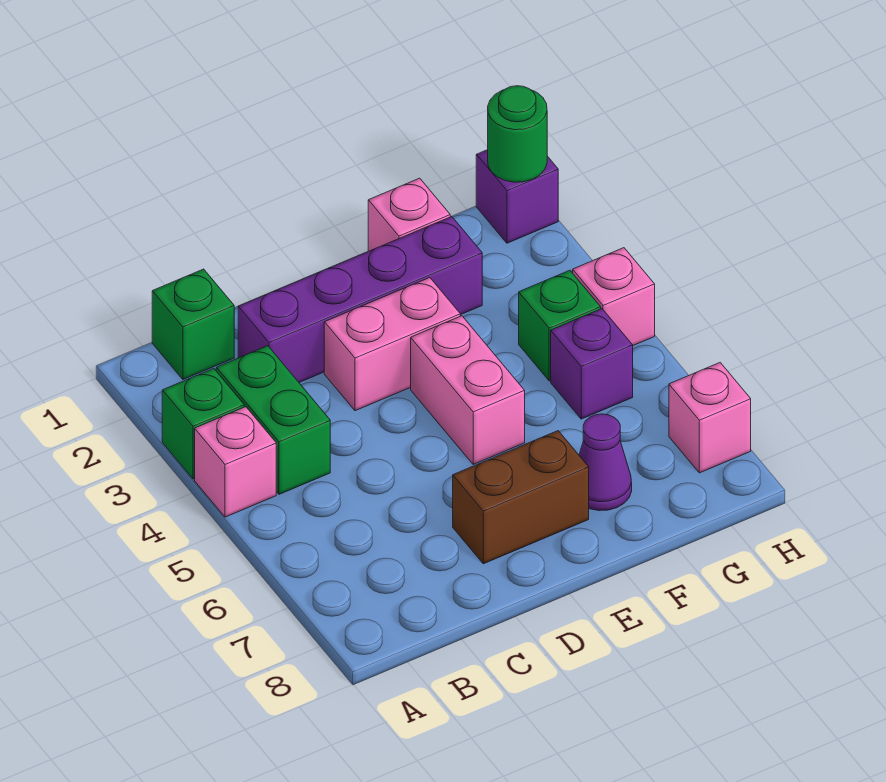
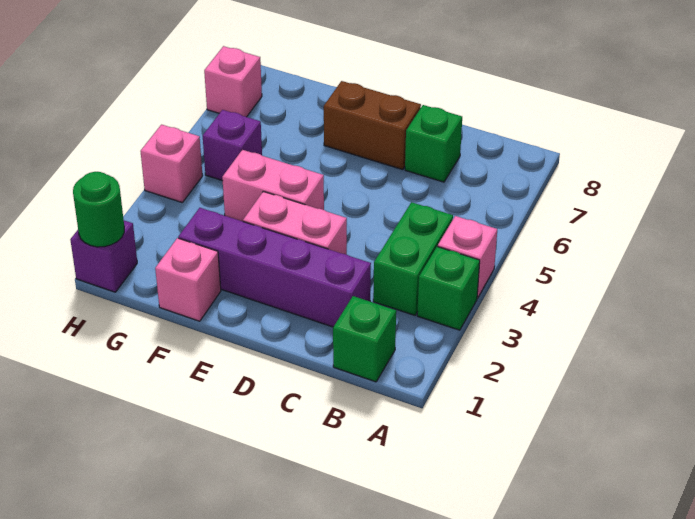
pink 1x2 brick [411,316,525,464] -> pink 1x2 brick turned to [222,150,324,221]
purple 1x1 cone [579,414,632,511] -> none
green 1x1 brick [519,270,601,381] -> green 1x1 brick moved to [405,105,462,182]

